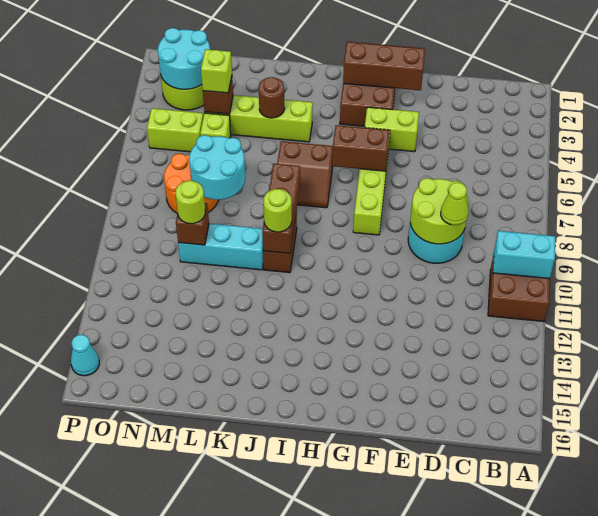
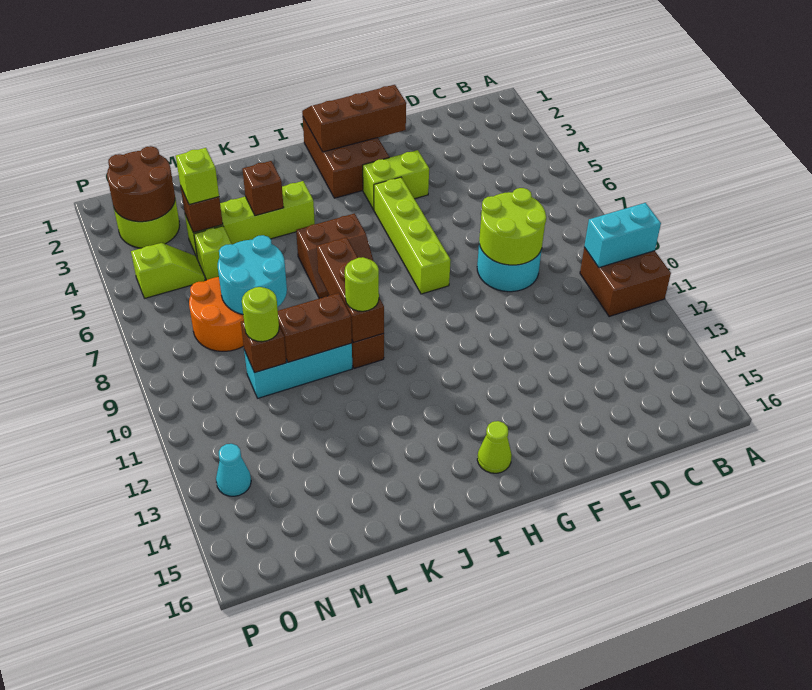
lime 1x1 cone [441,182,469,225] -> lime 1x1 cone moved to [477,421,512,473]
brown 1x2 brick [332,125,390,171] -> brown 1x2 brick moved to [278,293,352,362]
brown 1x1 round brick [259,77,285,118] -> brown 1x1 brick [242,161,284,216]
cyan 2x2 round brick [157,28,210,89] -> brown 2x2 round brick [107,146,175,222]
lime 1x2 brick [147,108,203,152] -> lime 1x2 slope [131,243,205,298]
cyan 1x1 cone [71,335,99,376] -> cyan 1x1 cone moved to [216,444,251,496]

